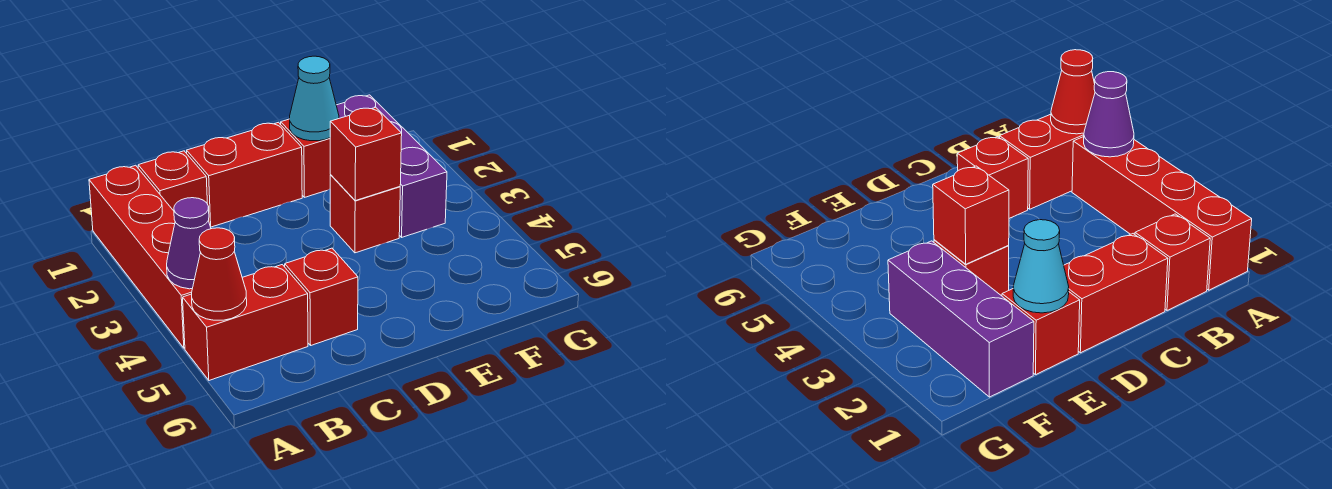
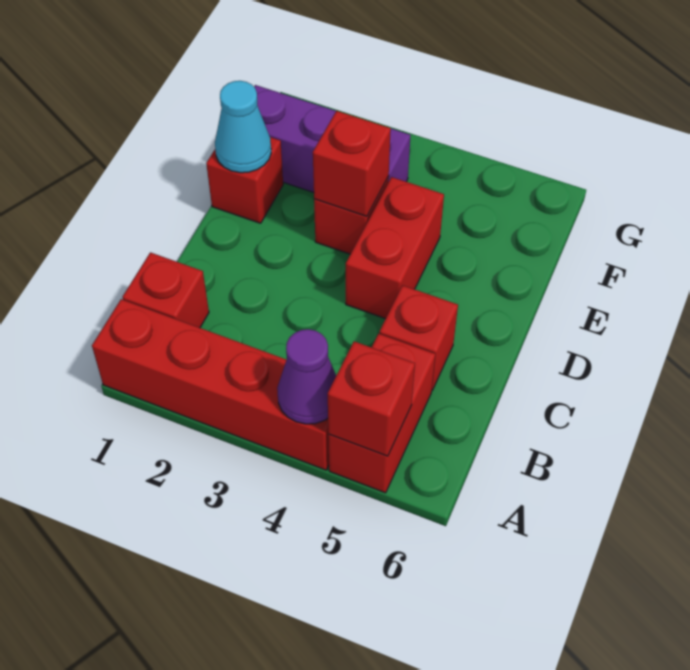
red 1x1 cone [192,228,247,320] -> red 1x1 brick [328,341,415,456]
red 1x2 brick [187,122,302,227] -> red 1x2 brick moved to [346,177,444,319]

